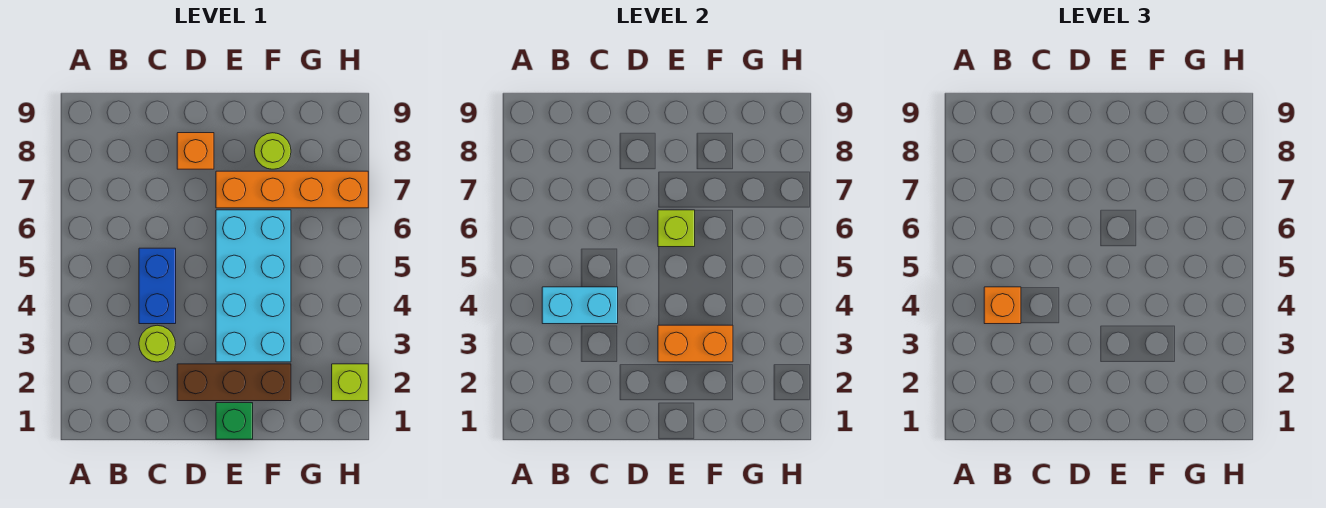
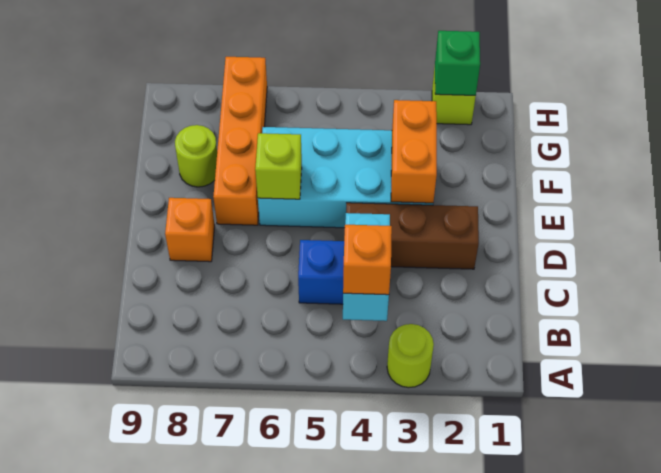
lime 1x1 round brick [139,325,175,362] -> lime 1x1 round brick moved to [387,324,434,388]
brown 1x3 brick [177,364,291,401] -> brown 1x3 brick turned to [346,203,479,269]
green 1x1 brick [216,403,253,439] -> green 1x1 brick moved to [435,31,480,95]

